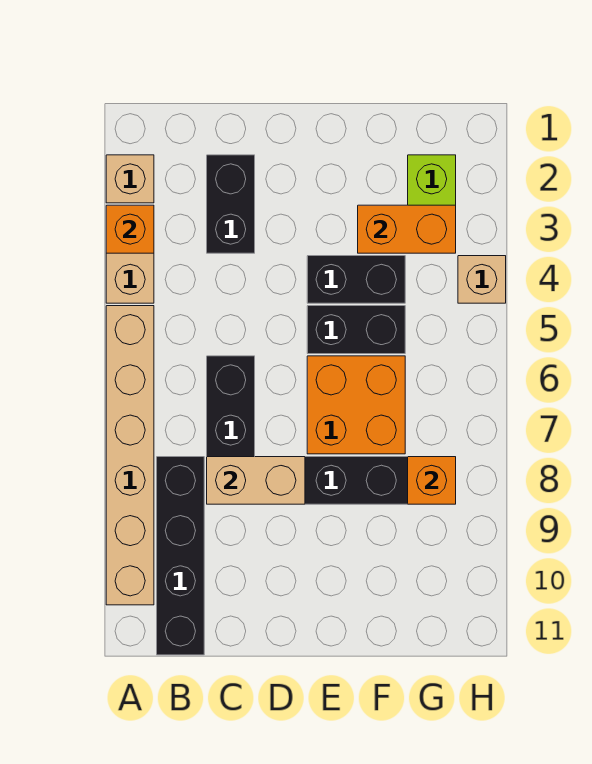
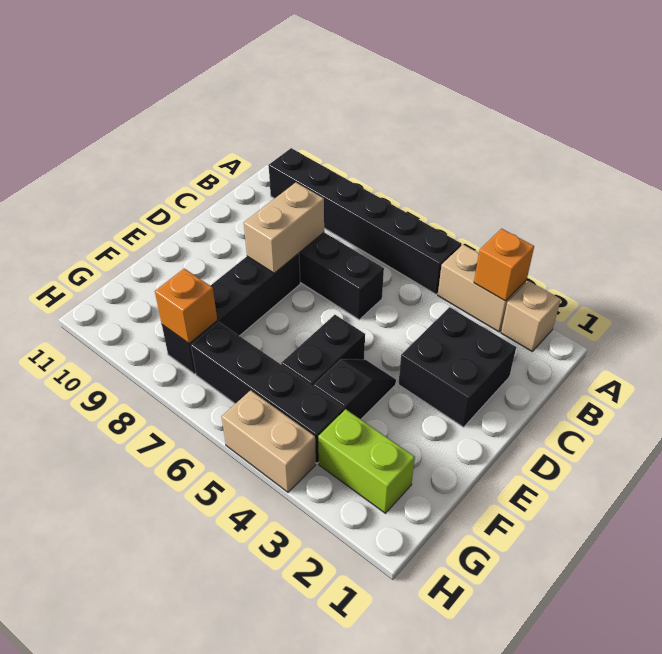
tan 1x6 brick [106,306,154,605] -> black 1x6 brick [269,148,462,294]
black 1x4 brick [157,457,204,655] -> black 1x4 brick moved to [191,322,344,463]
black 1x2 brick [207,155,255,253] -> black 2x2 brick [398,307,516,427]
black 1x2 brick [307,256,405,303] -> black 1x2 slope [314,359,396,419]
orange 2x2 brick [307,356,405,454] -> none
orange 1x2 brick [358,205,456,253] -> none
tan 1x1 brick [458,256,506,303] -> tan 1x2 brick [222,390,316,492]

